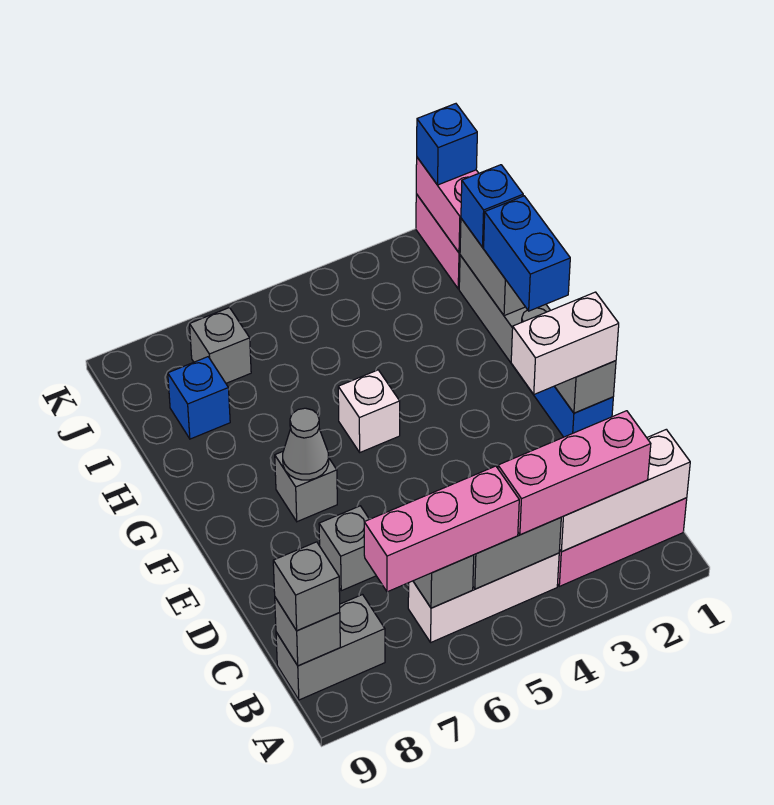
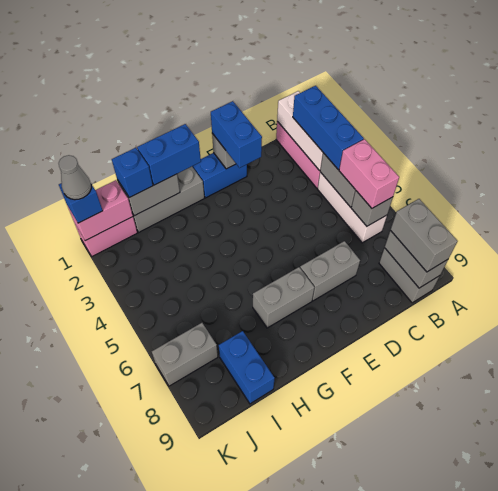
pink 1x3 brick [498,411,651,535] -> blue 1x3 brick [293,86,364,170]
pink 1x3 brick [364,466,519,592] -> pink 1x2 brick [339,139,399,208]
grey 1x1 brick [275,598,340,666] -> grey 1x2 brick [385,230,448,288]
grey 1x1 brick [273,542,340,631] -> grey 1x2 brick [391,199,458,272]
grey 1x1 brick [319,506,376,591] -> grey 1x2 brick [300,241,360,301]
white 1x2 brick [511,292,619,394] -> blue 1x2 brick [211,101,262,168]
grey 1x1 brick [275,452,337,522] -> grey 1x2 brick [253,267,315,328]
grey 1x1 cone [283,408,329,480] -> grey 1x1 cone moved to [59,155,91,200]
white 1x1 brick [338,370,400,452] -> none
blue 1x1 brick [168,357,230,439] -> blue 1x2 brick [219,331,275,404]
grey 1x1 brick [190,307,251,383] -> grey 1x2 brick [152,323,218,386]

